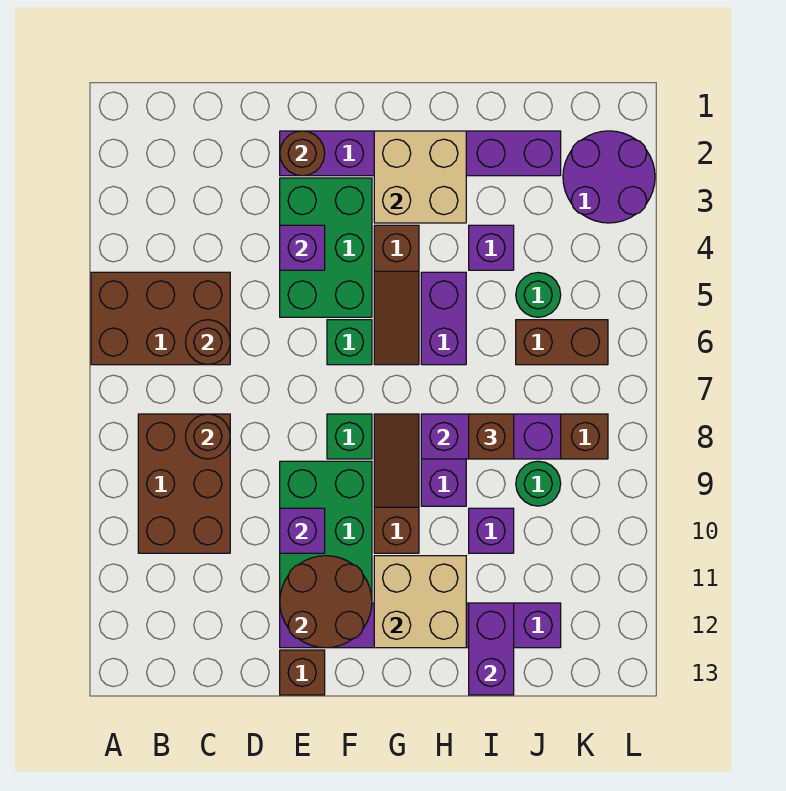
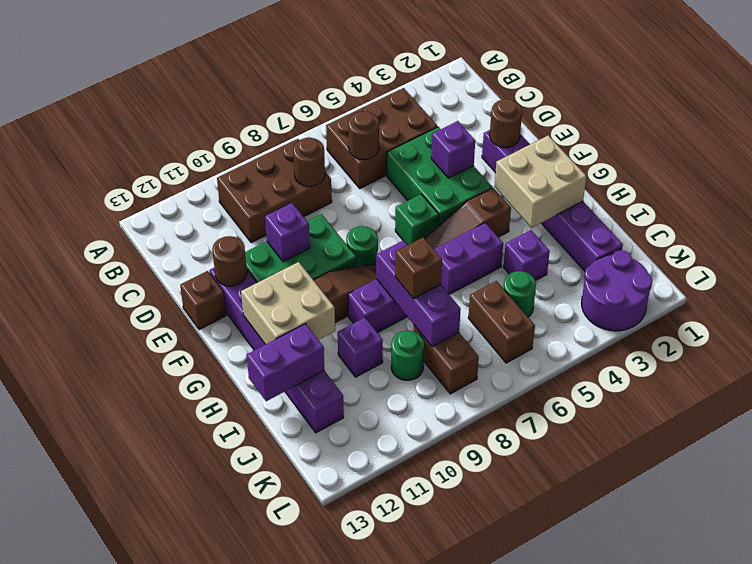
brown 2x3 brick [91,272,230,365] -> brown 2x3 brick turned to [326,88,438,188]
green 2x3 brick [280,178,372,317] -> green 2x3 brick turned to [387,127,492,226]
brown 2x2 round brick [280,556,372,648] -> brown 1x1 round brick [212,236,247,286]
green 1x1 brick [327,414,372,459] -> green 1x1 round brick [346,226,378,267]

